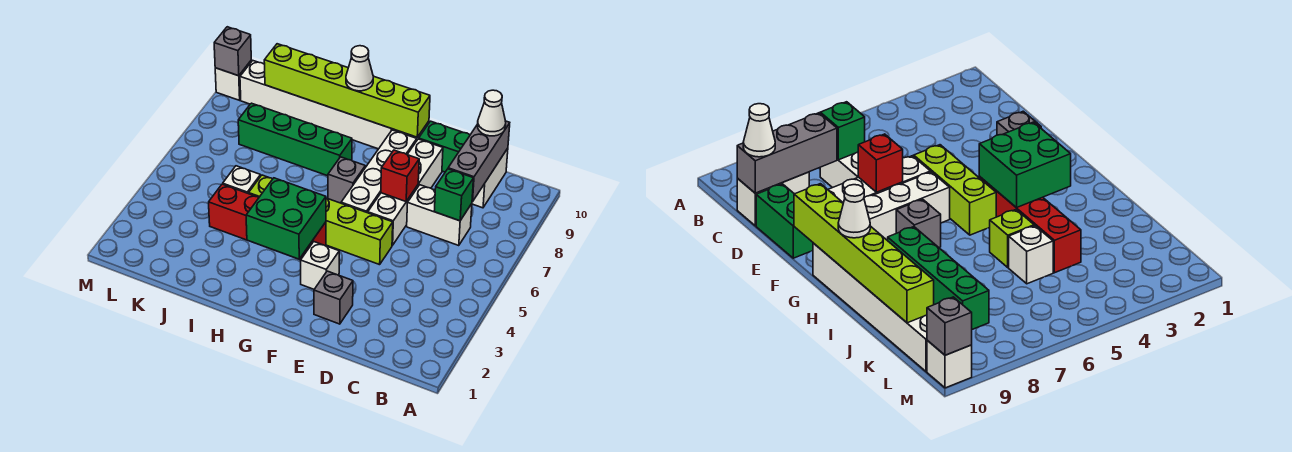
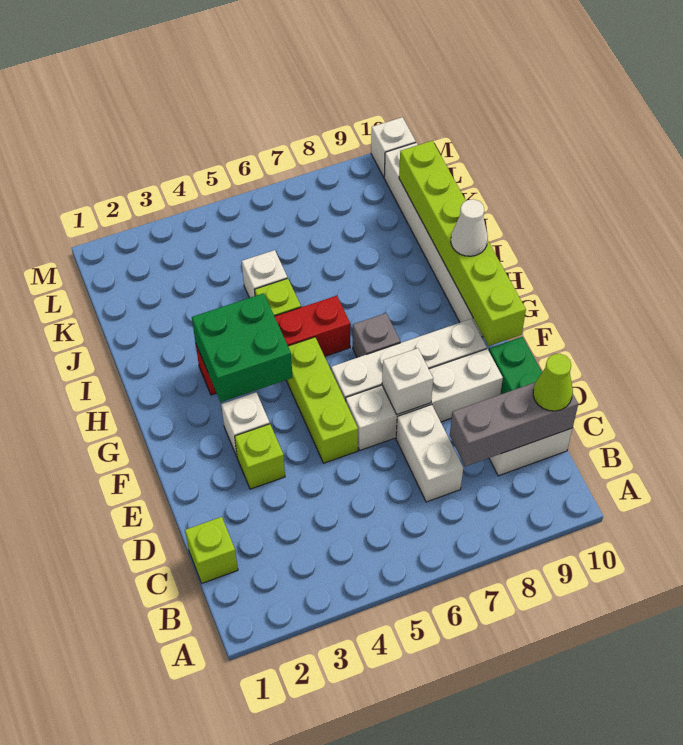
none -> lime 1x1 brick [185,517,238,583]
green 1x1 brick [434,169,473,221] -> none
white 1x1 cone [478,90,506,136] -> lime 1x1 cone [533,354,573,411]
grey 1x1 brick [314,271,353,324] -> none
none -> lime 1x1 brick [235,424,285,489]
red 1x1 brick [381,150,419,201] -> white 1x1 brick [382,348,433,415]
red 1x4 brick [209,184,326,260] -> red 1x4 brick turned to [196,296,350,395]
green 1x4 brick [238,103,352,176] -> none
grey 1x1 brick [214,27,251,76] -> none

